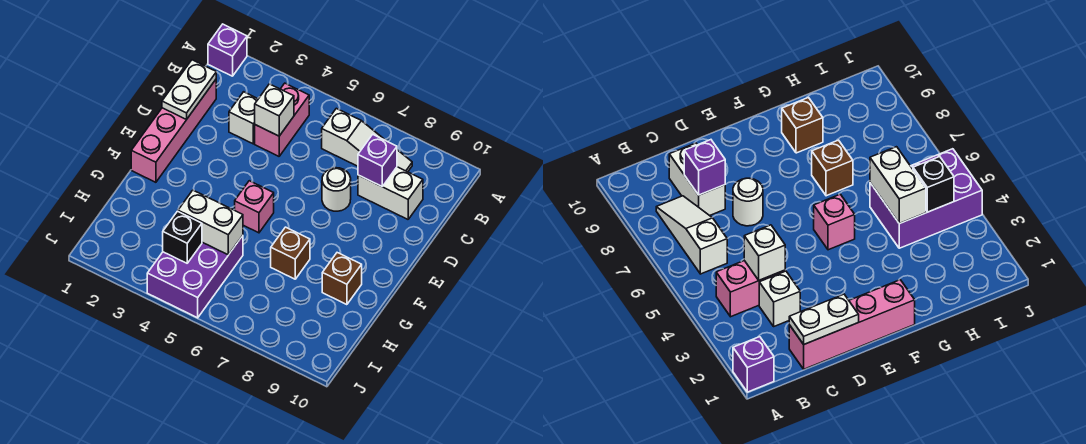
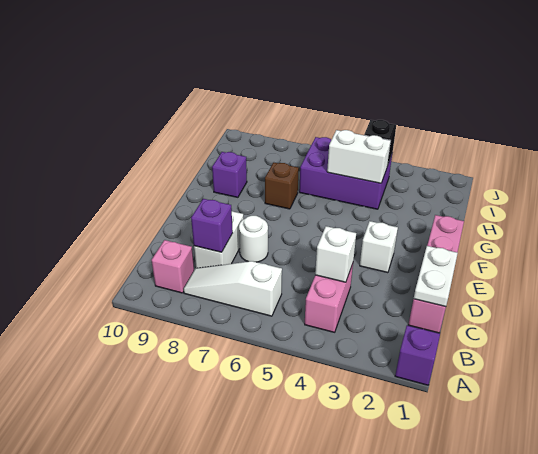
white 1x1 brick [229,92,258,144] -> white 1x1 brick moved to [360,221,398,273]
white 1x2 brick [358,167,423,219] -> white 1x2 brick turned to [194,211,244,268]
pink 1x1 brick [235,181,274,233] -> pink 1x1 brick moved to [152,240,194,293]
brown 1x1 brick [322,253,362,305] -> purple 1x1 brick [212,152,247,197]
purple 2x3 brick [147,236,243,318] -> purple 2x3 brick turned to [299,137,392,209]

